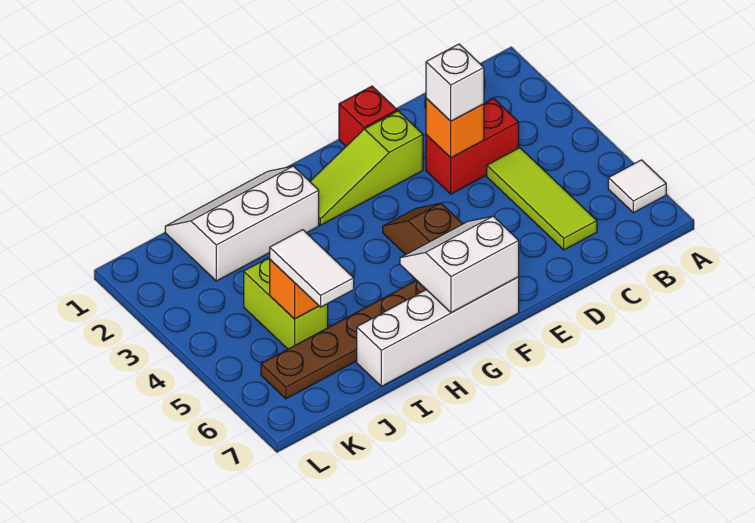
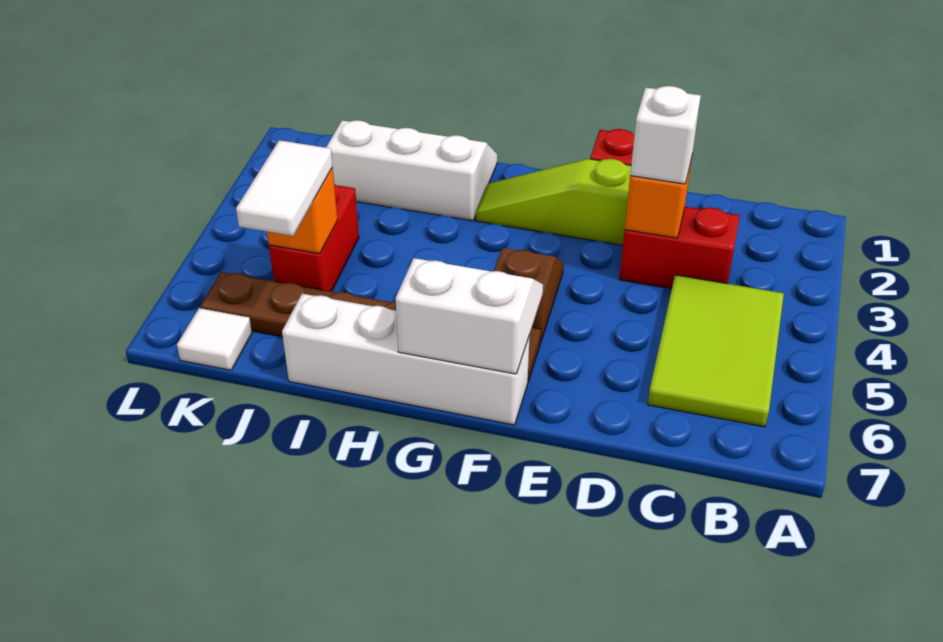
white 1x1 tile [608,160,666,213] -> white 1x1 tile moved to [177,308,252,370]
lime 1x3 tile [487,148,597,250] -> lime 2x3 tile [648,275,784,427]
lime 1x2 brick [244,257,328,349] -> red 1x2 brick [269,184,359,291]

